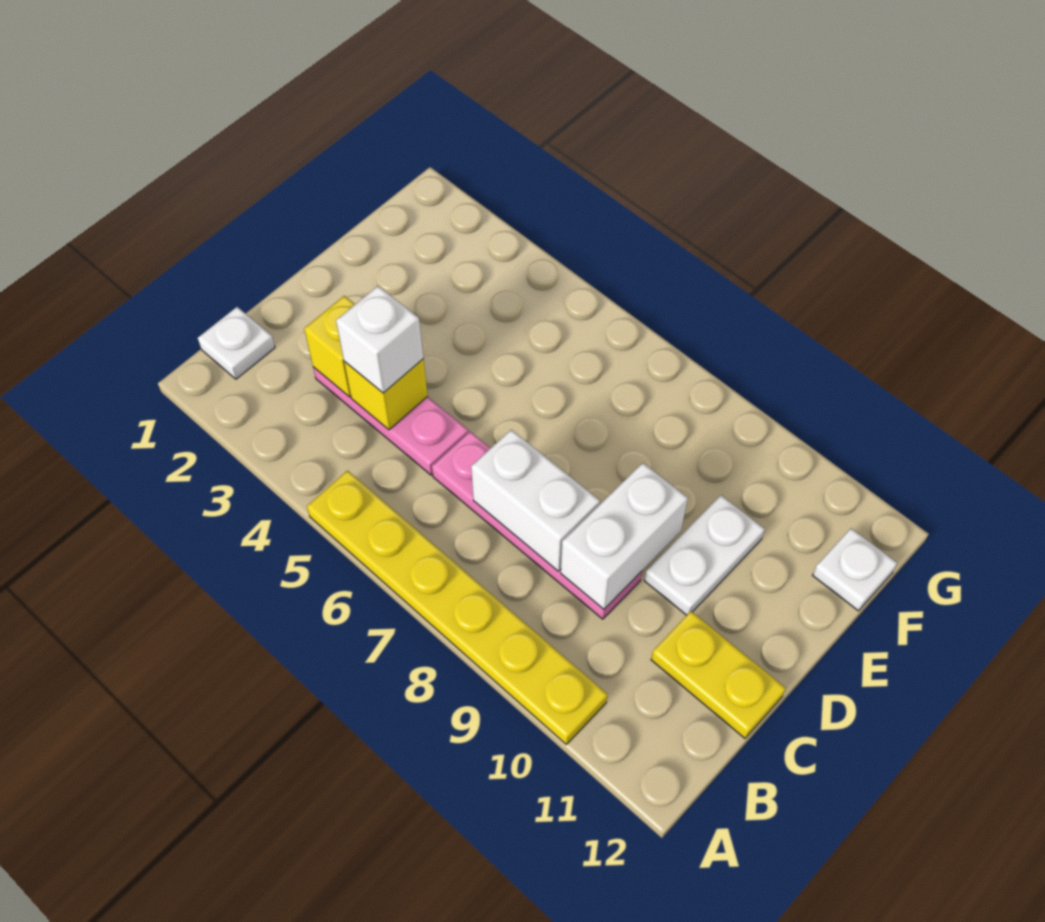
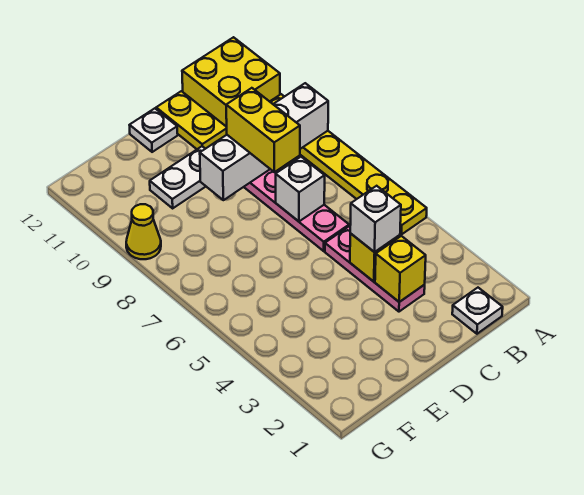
none -> yellow 2x2 brick [182,37,280,127]
white 1x2 brick [471,430,600,571] -> white 1x1 brick [276,157,325,221]
none -> yellow 1x2 brick [226,88,300,172]
white 1x2 brick [561,463,688,609] -> white 1x4 brick [200,83,328,200]
white 1x1 plate [813,528,897,611] -> white 1x1 plate moved to [130,108,178,152]
none -> yellow 1x1 cone [126,204,161,259]

